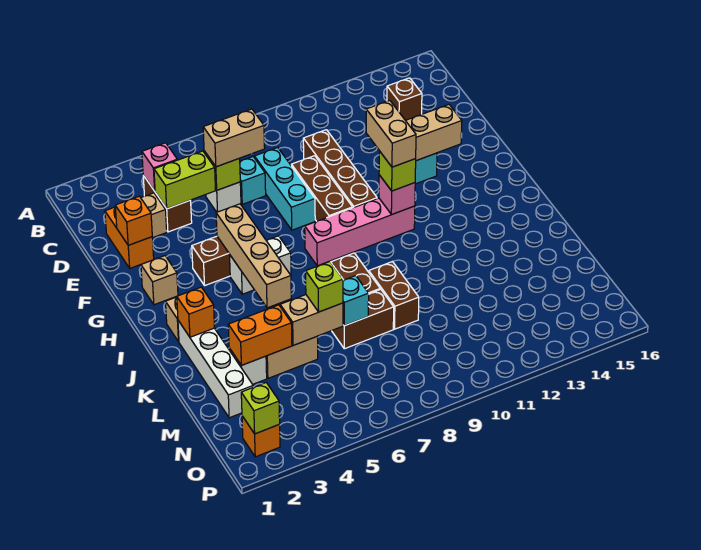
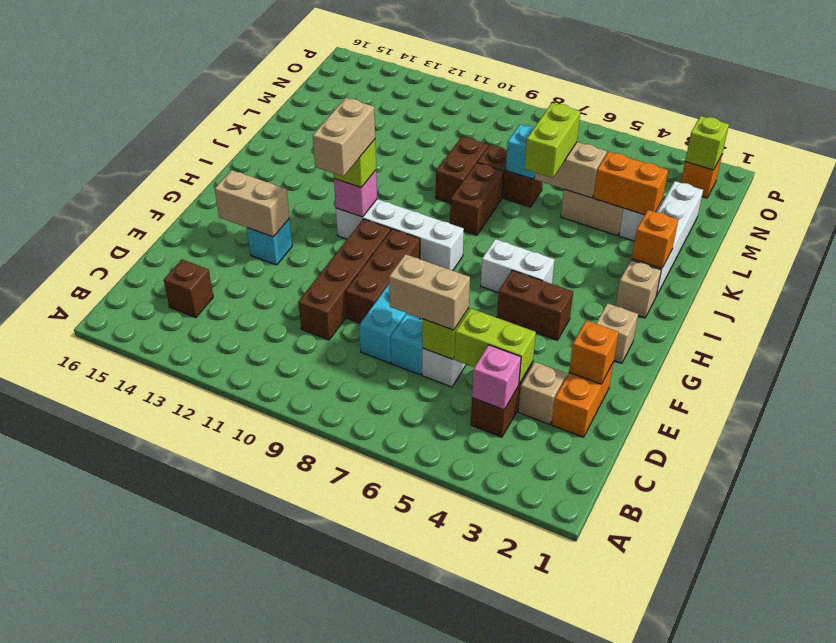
tan 1x4 brick [216,204,291,308] -> none
pink 1x4 brick [305,198,415,266] -> white 1x4 brick [336,199,464,270]
lime 1x1 brick [306,262,343,312] -> lime 1x2 brick [524,103,581,178]

